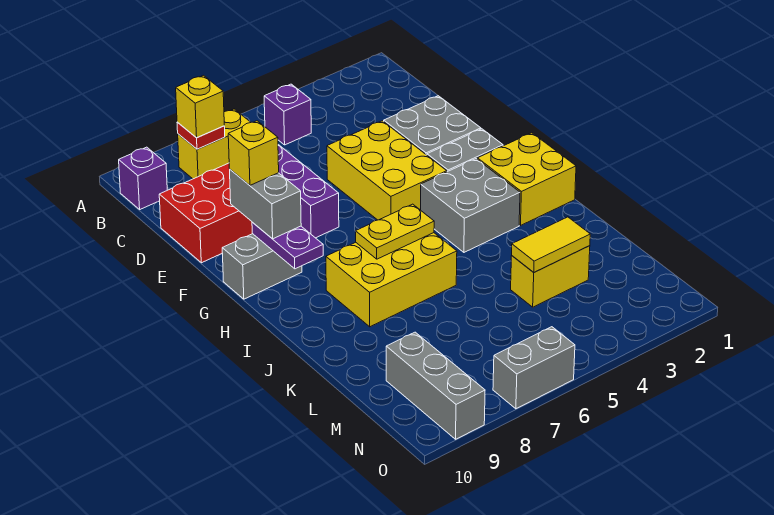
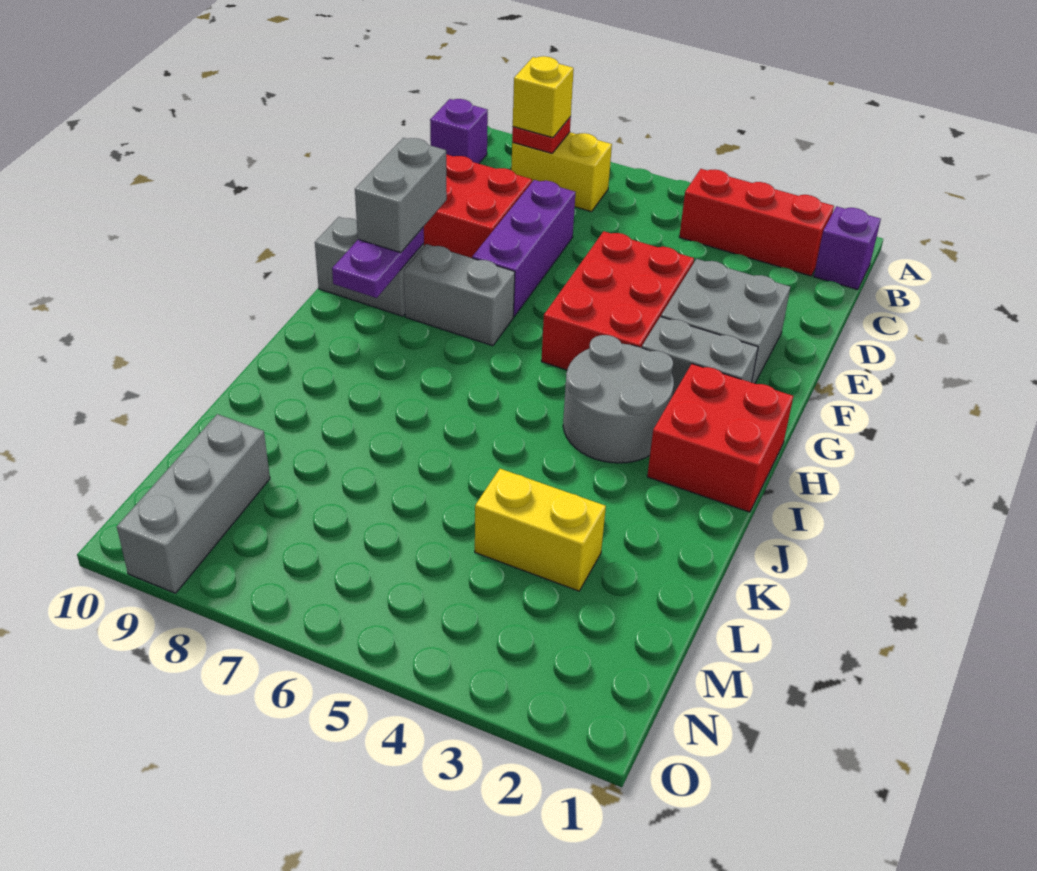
none -> red 1x3 brick [679,169,834,276]
purple 1x1 brick [264,84,311,145] -> purple 1x1 brick moved to [814,206,881,290]
yellow 2x3 brick [327,121,447,220] -> red 2x3 brick [541,231,694,370]
yellow 1x1 brick [228,121,279,185] -> none
yellow 2x2 brick [477,133,576,225] -> red 2x2 brick [647,364,793,512]
grey 2x2 brick [421,159,520,252] -> grey 2x2 round brick [563,335,674,463]
yellow 2x3 brick [326,233,457,327] -> none
yellow 1x2 plate [355,204,434,259] -> none
yellow 1x2 tile [512,217,590,272] -> none
grey 1x2 brick [493,327,575,409] -> grey 1x2 brick moved to [404,244,515,346]

